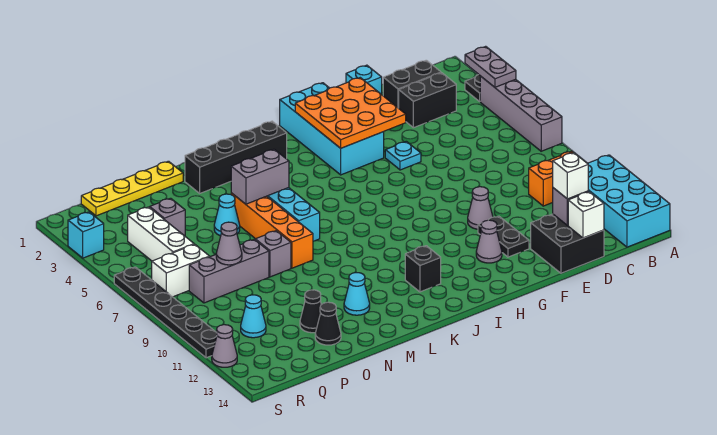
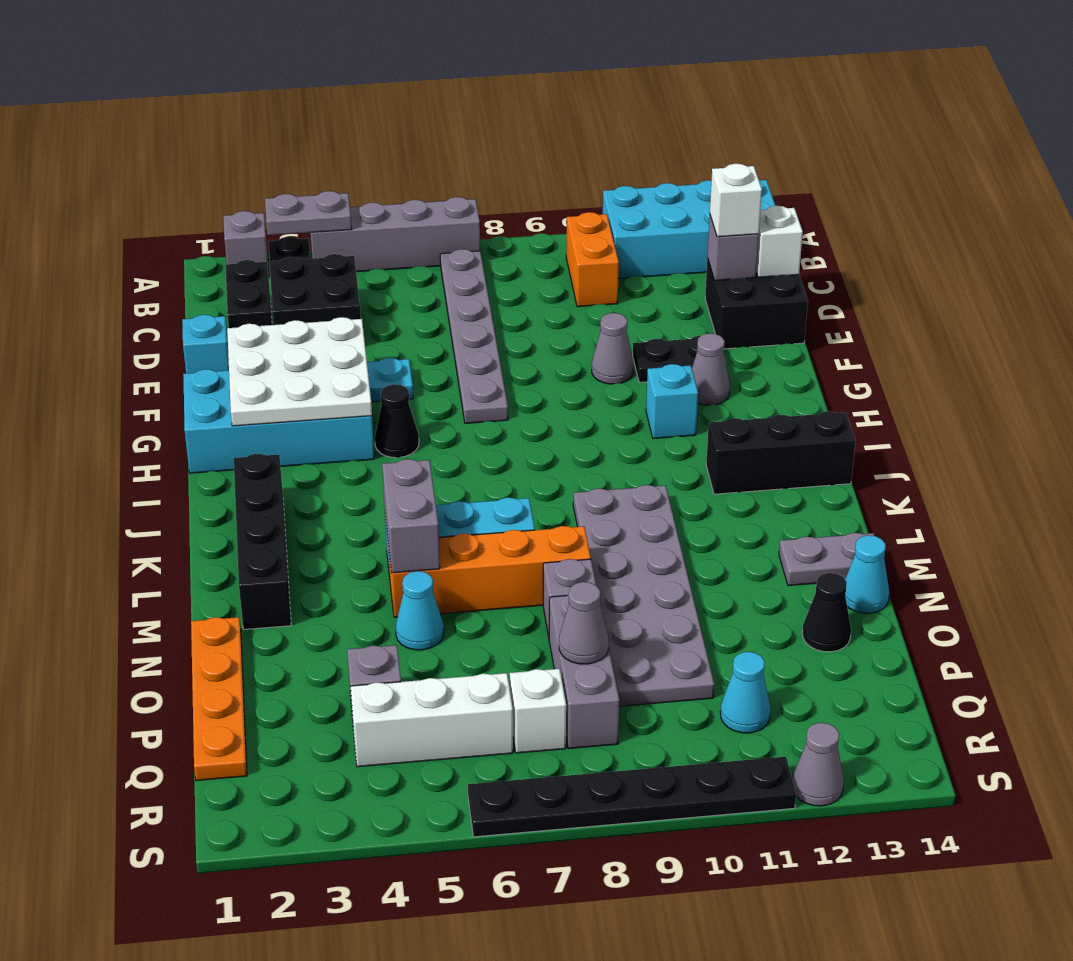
none -> grey 1x1 brick [223,211,269,278]
none -> grey 1x6 plate [440,249,508,423]
black 1x2 brick [399,73,456,128] -> black 2x2 brick [269,254,361,325]
orange 3x3 plate [295,78,406,148] -> white 3x3 plate [227,317,372,426]
black 1x1 brick [405,246,441,292] -> black 1x3 brick [706,411,855,494]
none -> grey 2x6 plate [573,485,714,706]
cyan 1x1 cone [344,273,370,315] -> cyan 1x1 cone moved to [845,535,889,613]
none -> grey 1x2 plate [779,533,874,586]
yellow 1x4 plate [81,161,183,216] -> orange 1x4 plate [191,617,247,781]
black 1x1 cone [300,290,321,333] -> black 1x1 cone moved to [375,384,419,458]
white 1x2 brick [152,244,210,297] -> white 1x1 brick [510,669,566,753]
cyan 1x1 brick [68,212,104,258] -> cyan 1x1 brick moved to [646,364,698,439]

